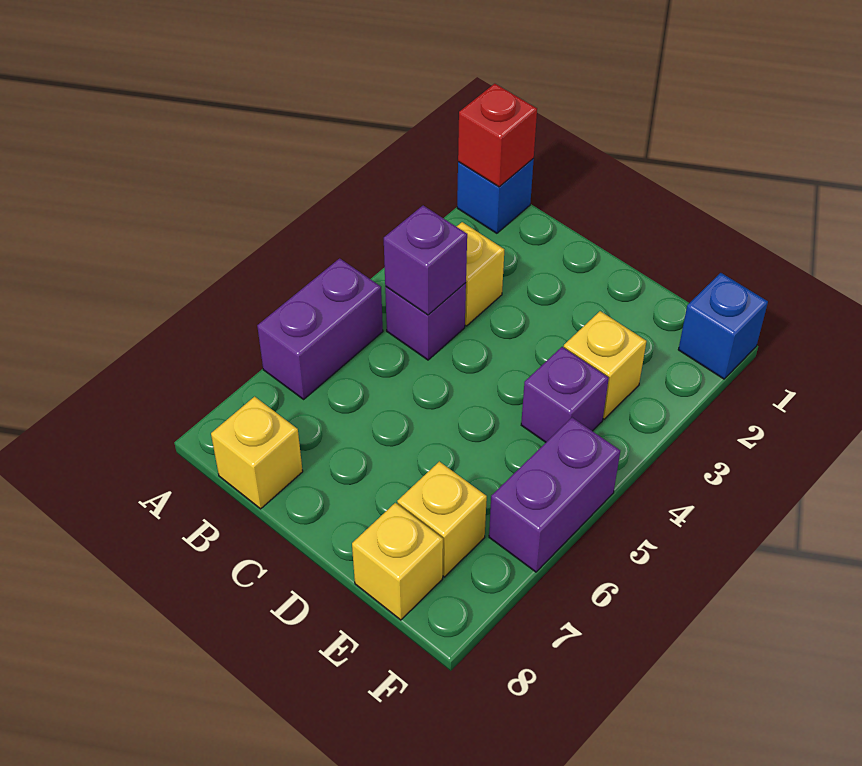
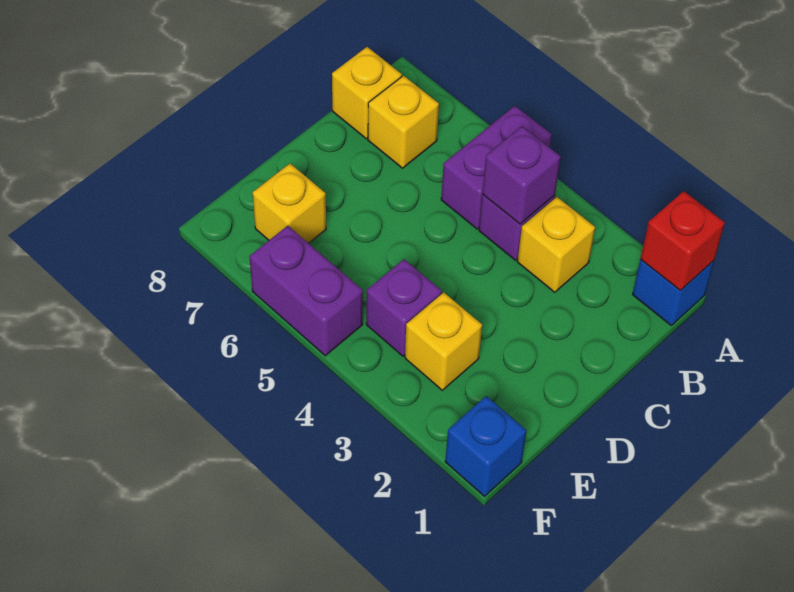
purple 1x2 brick [257,258,383,399] -> purple 1x2 brick turned to [441,106,552,229]
yellow 1x1 brick [352,503,443,620] -> yellow 1x1 brick moved to [368,76,439,168]

